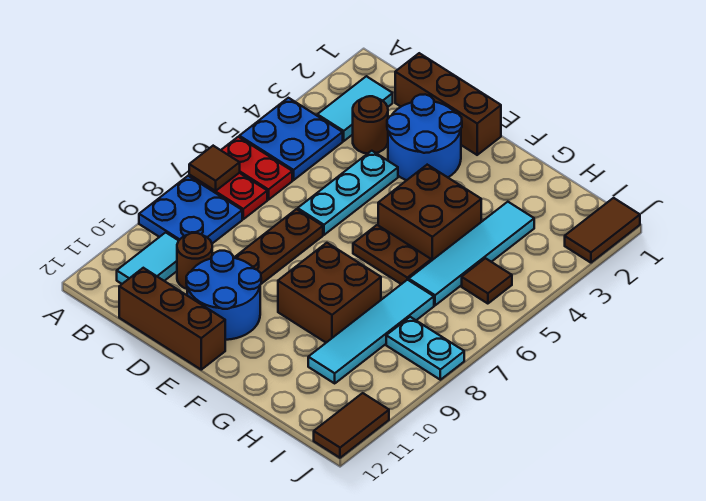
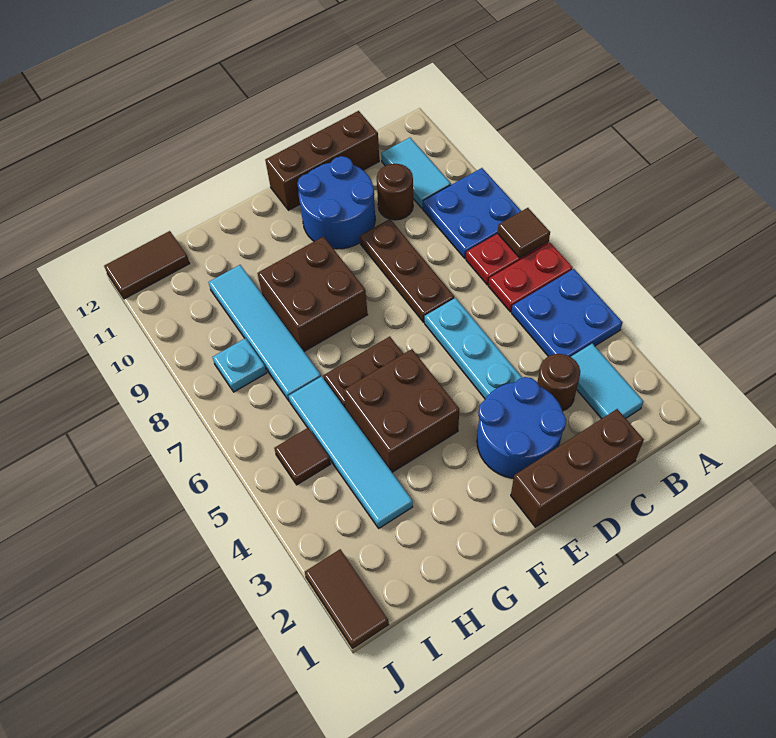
cyan 1x2 plate [386,317,464,380] -> cyan 1x1 plate [213,338,267,392]
brown 1x2 tile [314,393,389,458] -> brown 1x2 tile turned to [104,231,190,299]

